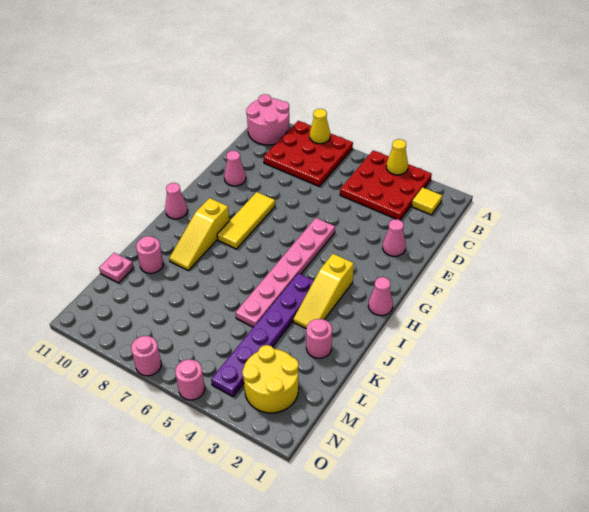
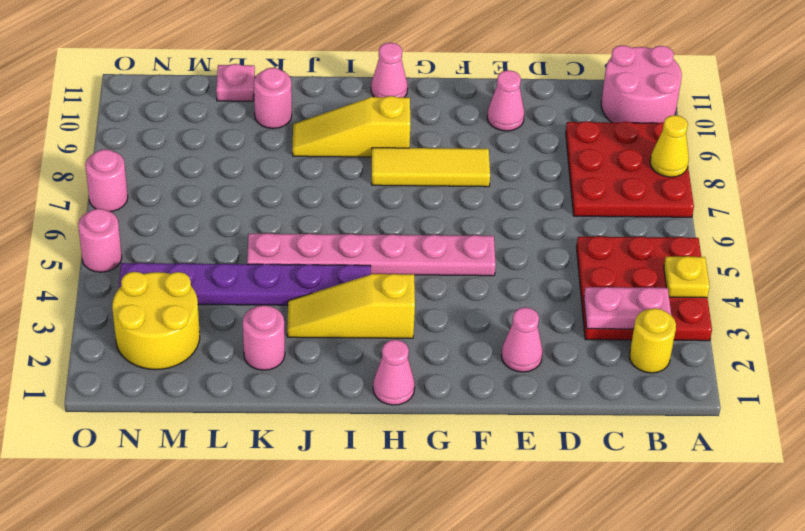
yellow 1x1 cone [386,139,408,175] -> yellow 1x1 plate [664,256,710,298]
yellow 1x1 tile [412,187,442,215] -> yellow 1x1 round brick [629,308,676,373]
none -> pink 1x2 plate [584,287,671,329]

